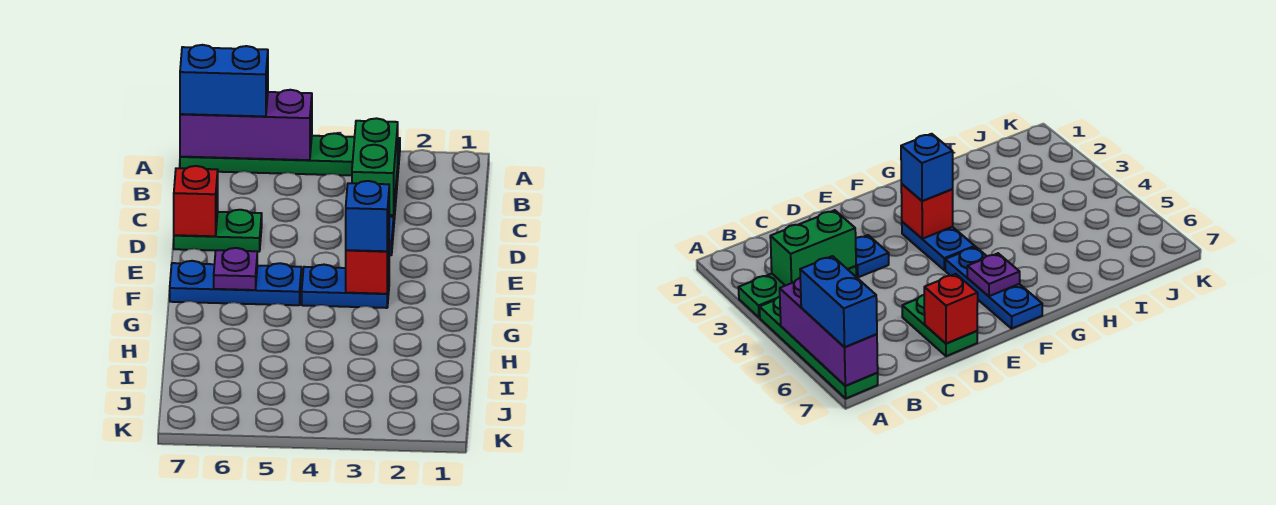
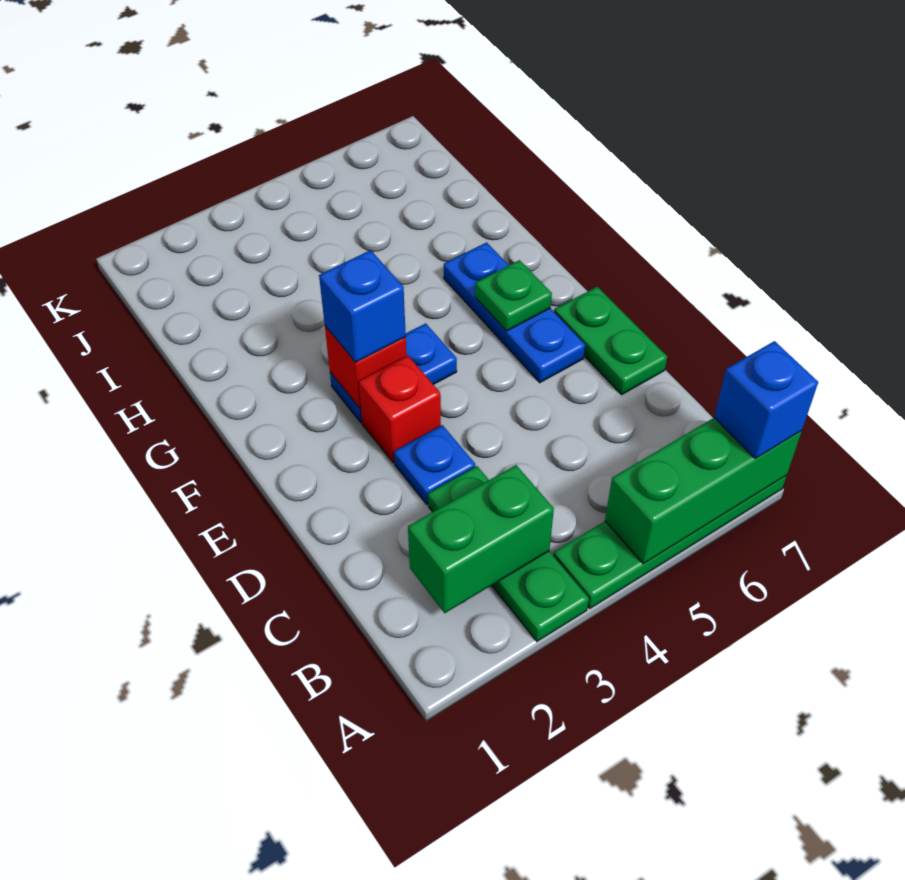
purple 1x3 brick [180,90,312,160] -> green 1x3 brick [605,418,802,564]
blue 1x2 brick [180,45,268,116] -> blue 1x1 brick [714,341,818,459]
green 1x2 brick [352,118,398,215] -> green 1x2 brick turned to [408,465,554,613]
green 1x2 plate [174,210,262,252] -> green 1x2 plate turned to [554,287,667,395]
red 1x1 brick [174,166,218,236] -> red 1x1 brick moved to [359,355,441,463]
blue 1x3 plate [170,261,301,305] -> blue 1x3 plate turned to [444,242,585,383]
purple 1x1 plate [214,248,257,290] -> green 1x1 plate [475,260,552,331]

